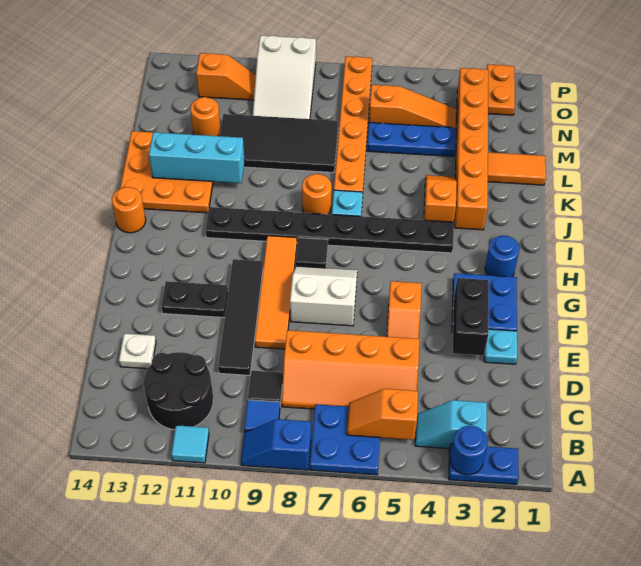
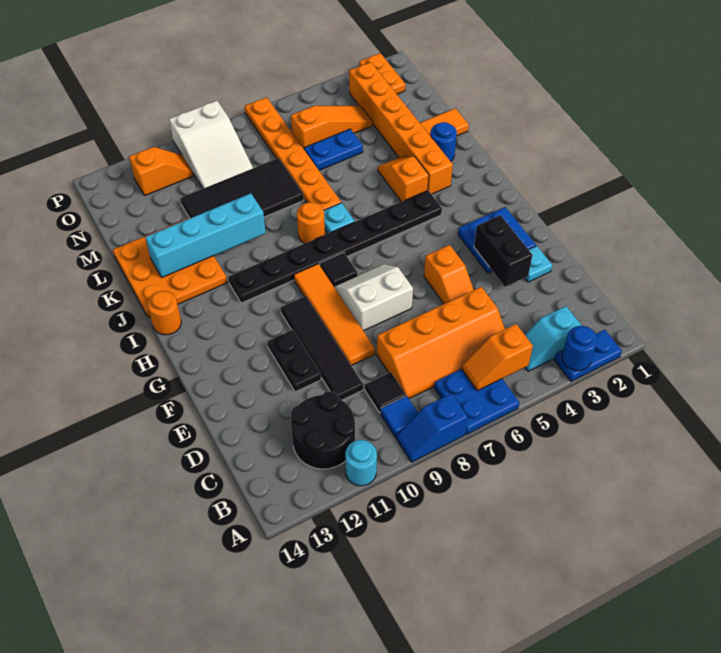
cyan 1x1 tile [171,425,209,463] -> cyan 1x1 round brick [345,440,377,486]
white 1x1 plate [119,334,156,369] -> none
black 1x2 plate [161,281,228,318] -> black 1x2 plate turned to [267,330,321,392]
blue 1x1 round brick [485,235,520,277] -> blue 1x1 round brick moved to [430,122,457,161]
cyan 1x3 brick [149,132,245,183] -> cyan 1x4 brick [145,193,266,277]
blue 1x3 plate [367,123,456,157] -> blue 1x2 plate [304,129,363,170]
orange 1x1 round brick [190,97,221,136] -> none

